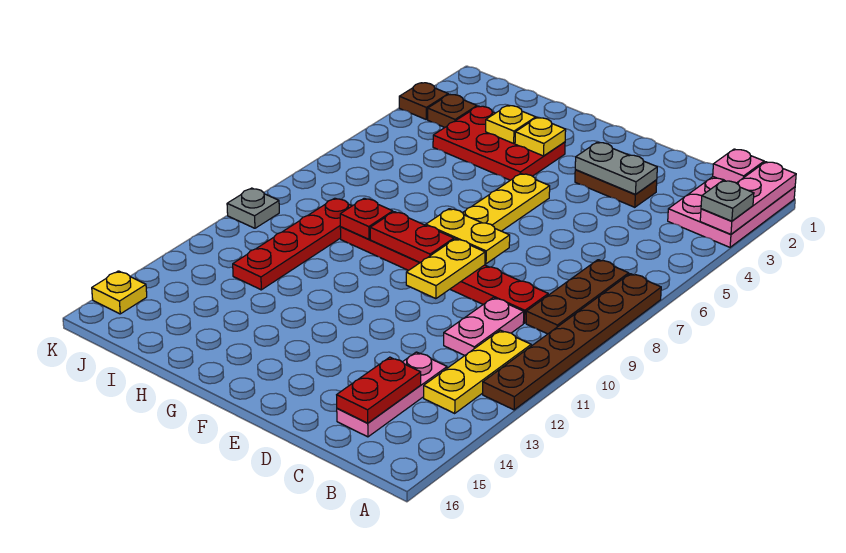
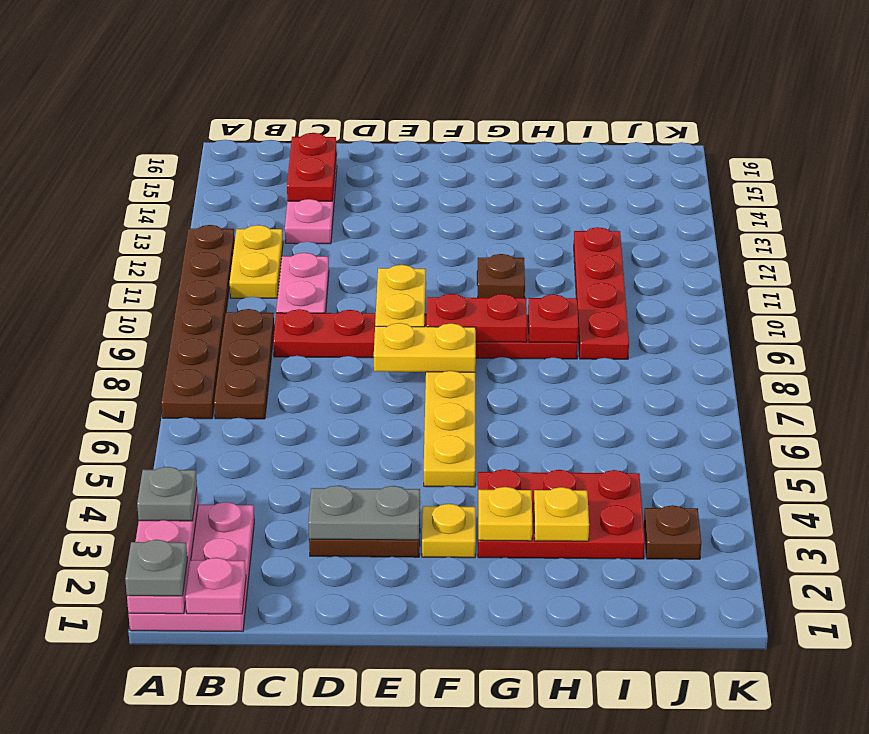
yellow 1x3 plate [424,330,531,413] -> yellow 1x2 plate [230,225,283,298]
brown 1x1 plate [399,83,448,119] -> brown 1x1 plate moved to [477,254,525,298]
grey 1x1 plate [227,188,279,228] -> grey 1x1 plate moved to [125,540,187,596]
yellow 1x1 plate [92,271,147,314] -> yellow 1x1 plate moved to [422,504,476,558]

